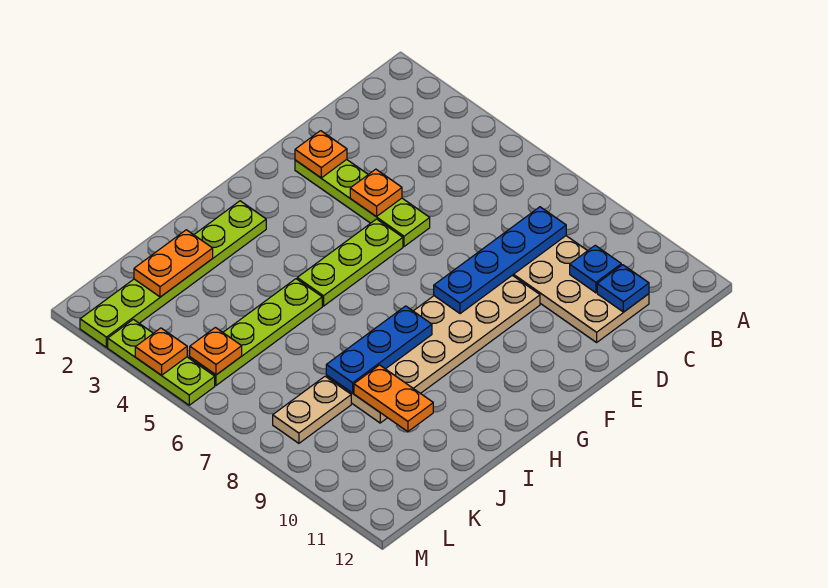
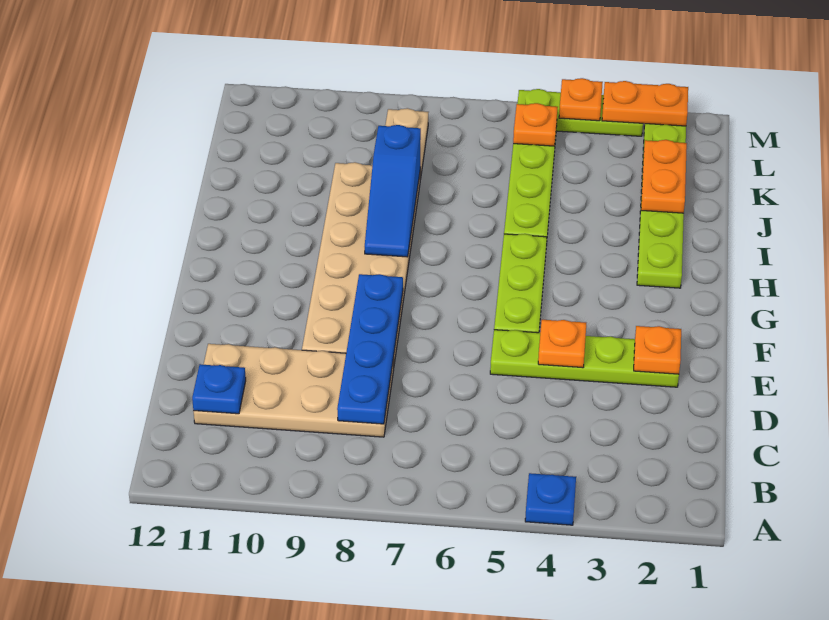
blue 1x1 plate [570,245,621,293] -> blue 1x1 plate moved to [525,473,576,525]
blue 1x3 plate [326,306,432,393] -> blue 1x3 slope [365,125,421,257]
orange 1x2 plate [354,365,433,432] -> orange 1x2 plate moved to [602,81,688,126]

